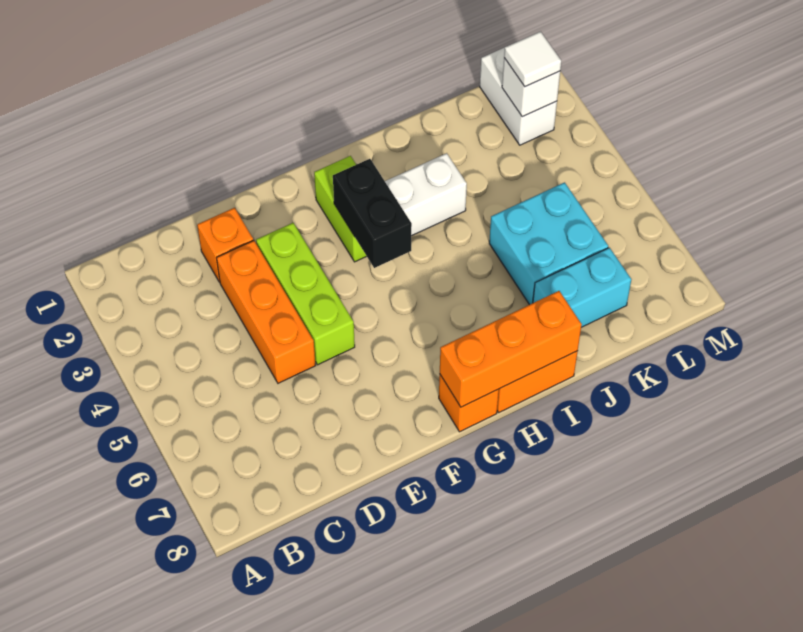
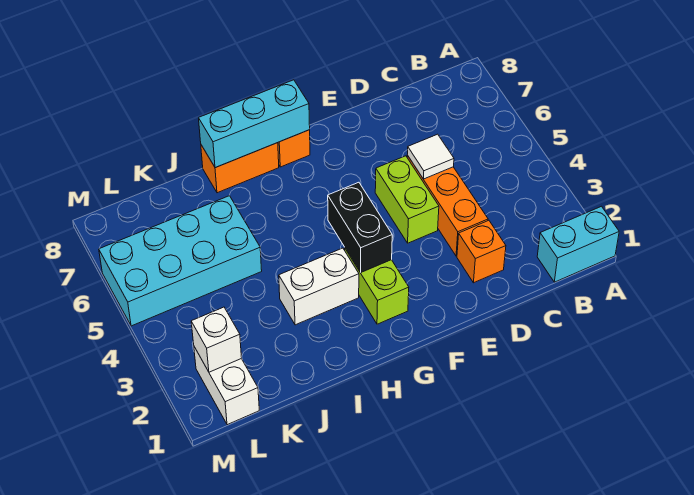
lime 1x3 brick [256,223,355,365] -> lime 1x2 brick [375,156,439,243]
orange 1x3 brick [440,291,582,407] -> cyan 1x3 brick [199,80,310,168]
cyan 2x2 brick [489,182,608,305] -> cyan 2x4 brick [99,196,262,326]
cyan 1x2 brick [533,248,631,327] -> cyan 1x2 brick moved to [537,206,619,282]
white 1x1 tile [504,32,561,87] -> white 1x1 tile moved to [407,134,454,179]

